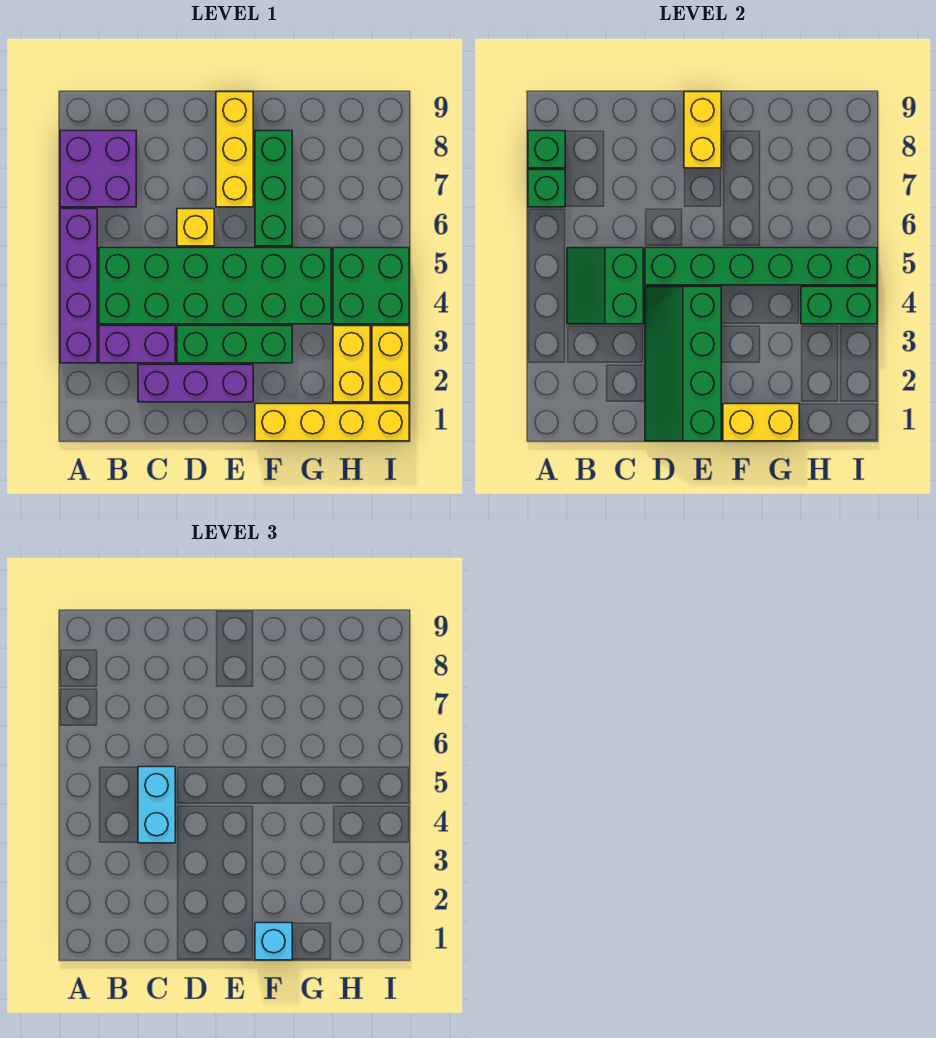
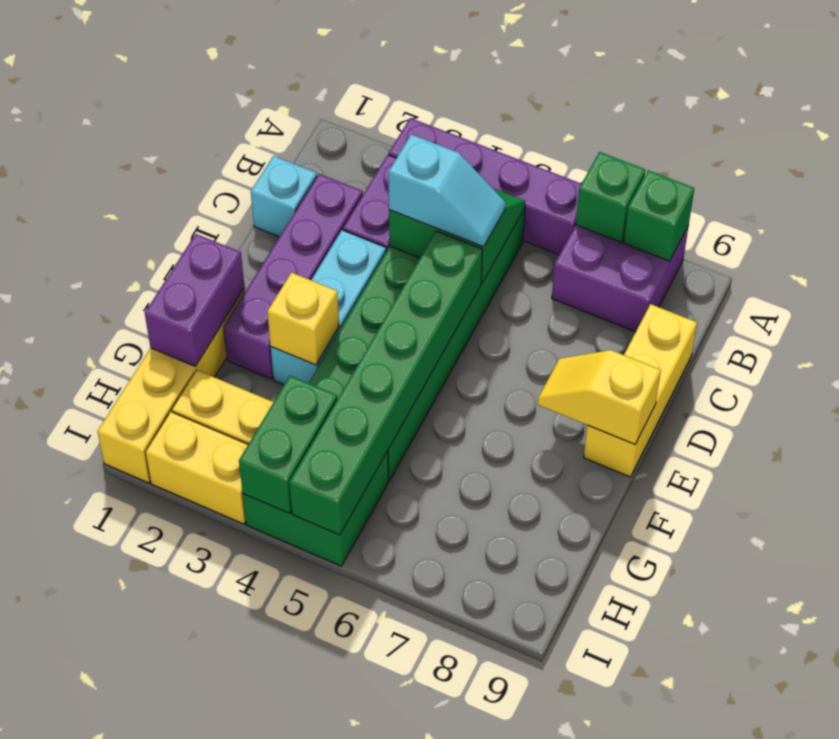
purple 1x3 brick [138,365,253,402] -> purple 1x4 brick [223,174,363,379]
cyan 1x2 brick [138,767,175,843] -> cyan 1x2 slope [388,134,505,247]
green 2x4 slope [645,287,721,441] -> none
green 1x3 brick [177,326,292,363] -> cyan 1x3 brick [271,230,386,384]
yellow 1x1 brick [177,209,214,246] -> yellow 1x1 brick moved to [267,273,339,365]
yellow 1x3 brick [216,92,253,207] -> yellow 1x3 brick turned to [584,304,697,477]
yellow 1x2 brick [684,92,721,168] -> yellow 1x2 slope [537,350,661,444]
yellow 1x2 brick [723,404,799,441] -> purple 1x2 brick [145,234,245,366]
cyan 1x1 brick [255,923,292,960] -> cyan 1x1 brick moved to [251,156,317,237]
green 1x3 brick [255,131,292,246] -> none

